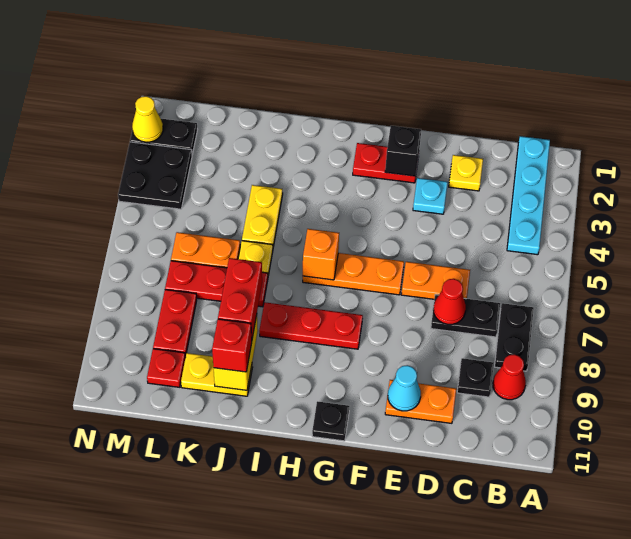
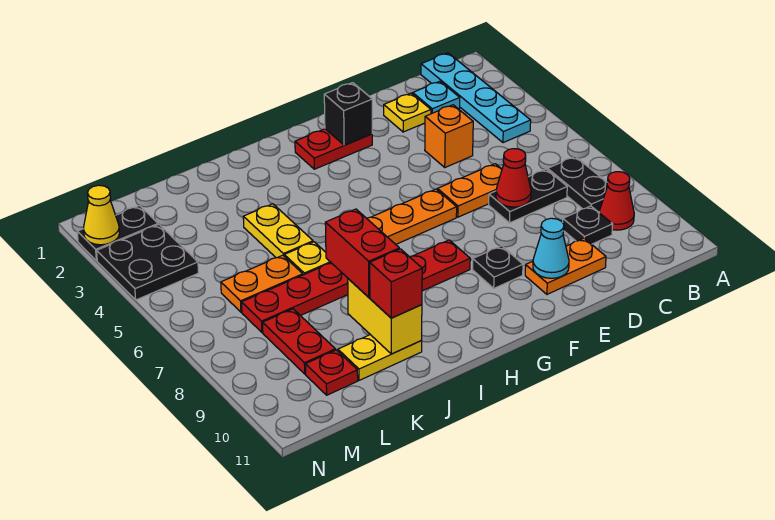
cyan 1x1 plate [413,178,448,214] -> cyan 1x1 plate moved to [413,81,460,114]
black 1x1 plate [312,401,349,441] -> black 1x1 plate moved to [473,246,523,288]
orange 1x1 brick [303,229,339,280] -> orange 1x1 brick moved to [425,105,473,167]

